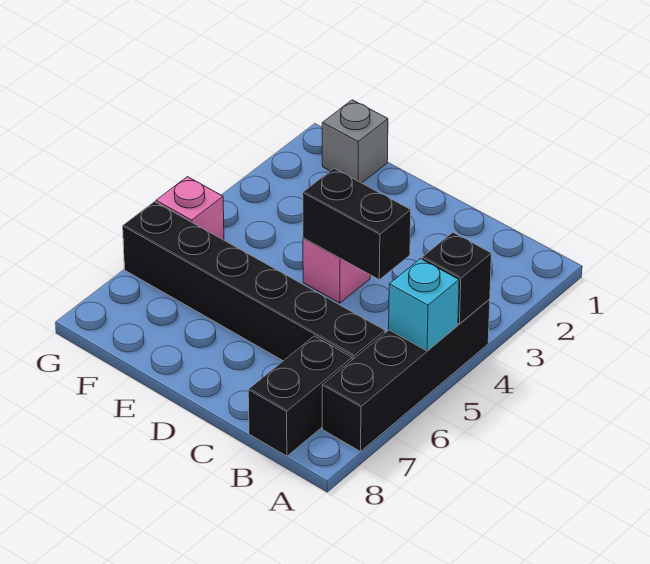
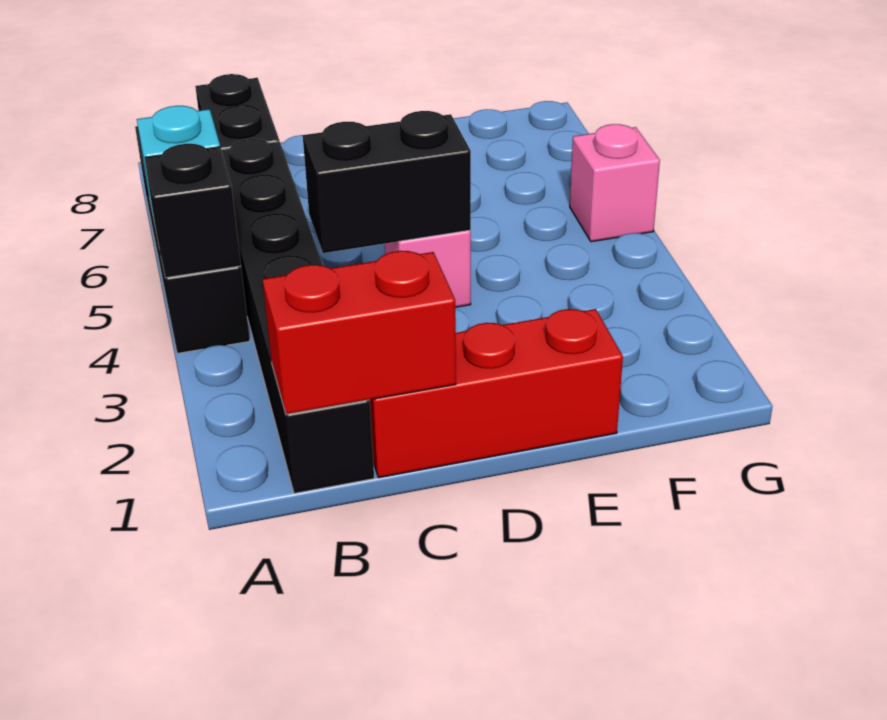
none -> red 1x2 brick [263,251,456,414]
black 1x6 brick [123,202,385,361] -> black 1x6 brick turned to [222,139,374,493]
none -> red 1x3 brick [370,309,623,478]
grey 1x1 brick [322,100,388,183] -> none

